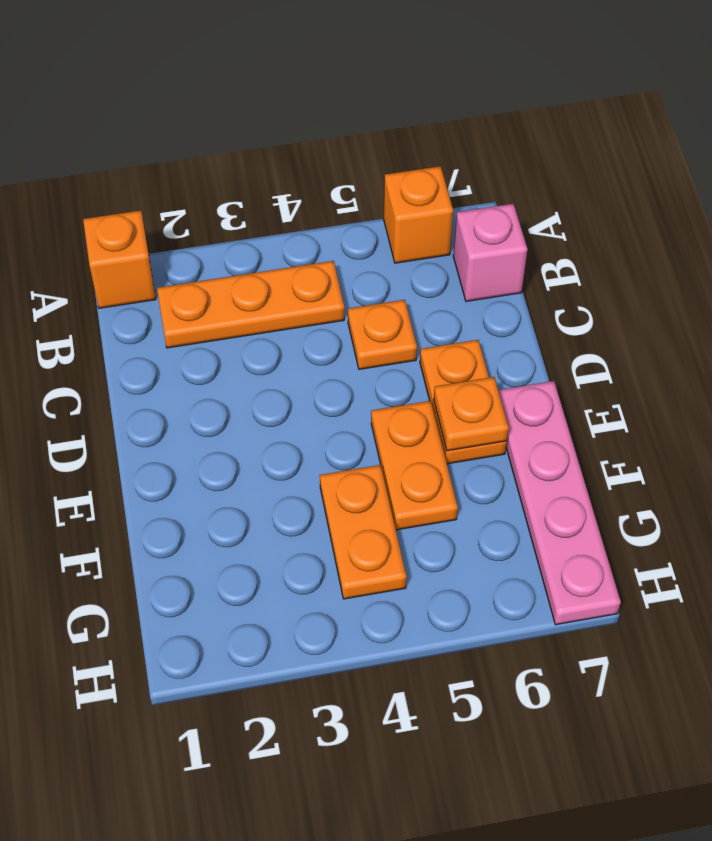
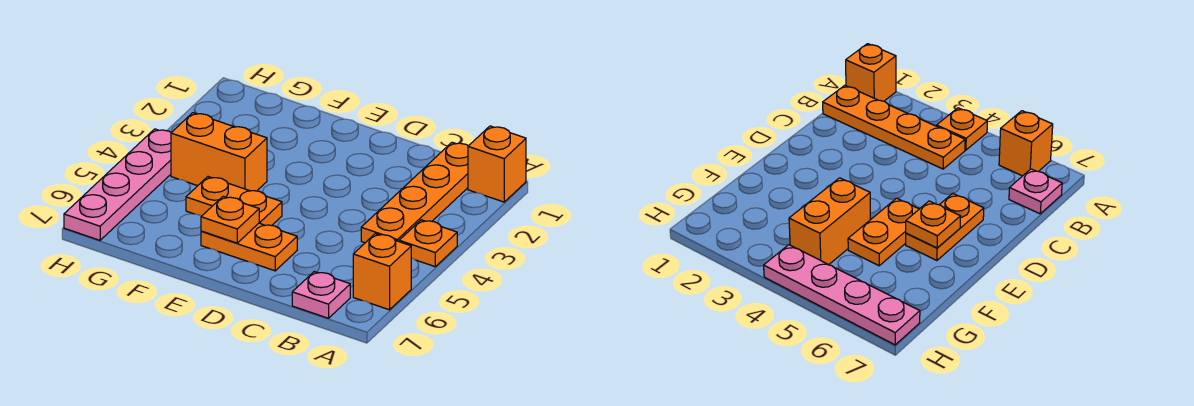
orange 1x3 plate [157,261,344,348] -> orange 1x4 plate [361,142,468,243]
pink 1x1 brick [453,204,528,301] -> pink 1x1 plate [292,272,350,318]
orange 1x1 plate [348,300,417,369] -> orange 1x1 plate moved to [399,220,457,267]
pink 1x4 plate [498,381,621,625] -> pink 1x4 plate turned to [64,129,171,240]
orange 1x2 plate [320,465,406,599] -> orange 1x2 brick [171,113,267,191]

